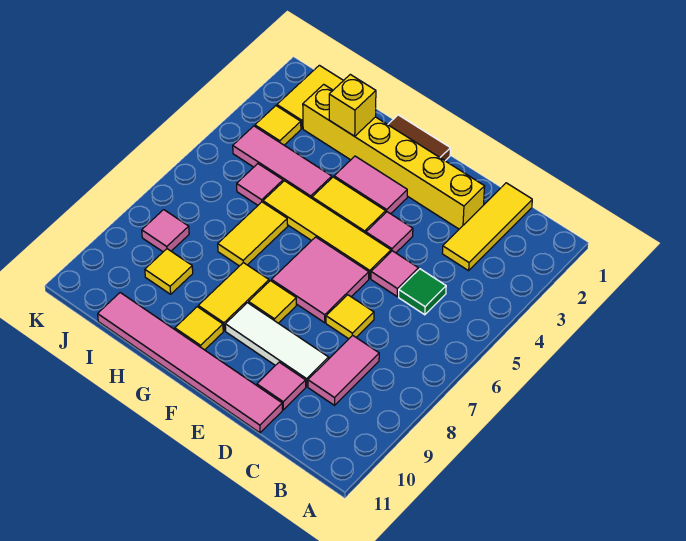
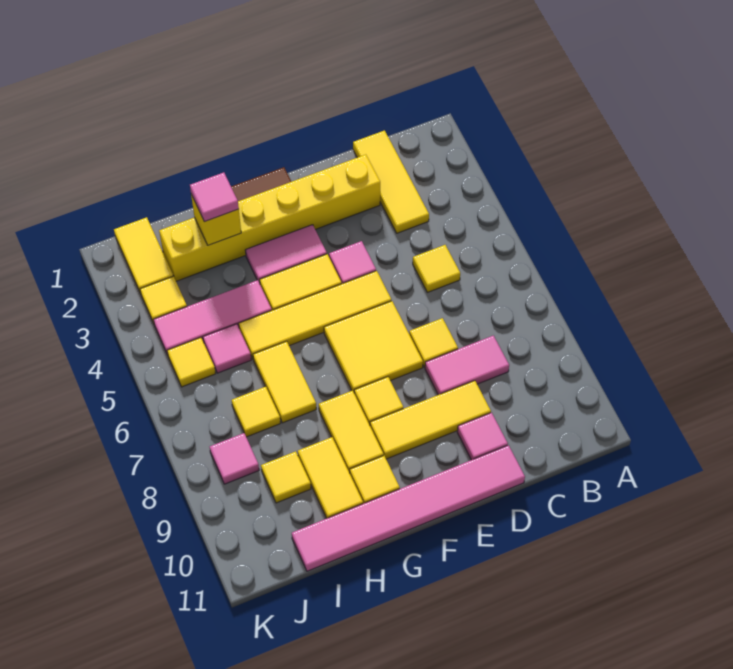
green 1x1 tile [399,269,446,315] -> yellow 1x1 tile [413,245,460,292]
pink 1x2 tile [308,335,379,405] -> pink 1x2 tile turned to [425,336,509,395]
pink 1x1 tile [371,251,418,296] -> pink 1x1 tile moved to [190,173,239,222]
white 1x3 tile [225,303,329,386] -> yellow 1x3 tile [370,381,491,459]
pink 2x2 tile [271,237,369,323] -> yellow 2x2 tile [324,301,423,394]
none -> yellow 1x2 tile [298,437,363,518]
none -> yellow 1x1 tile [232,386,281,437]
none -> yellow 1x1 tile [167,338,216,387]

